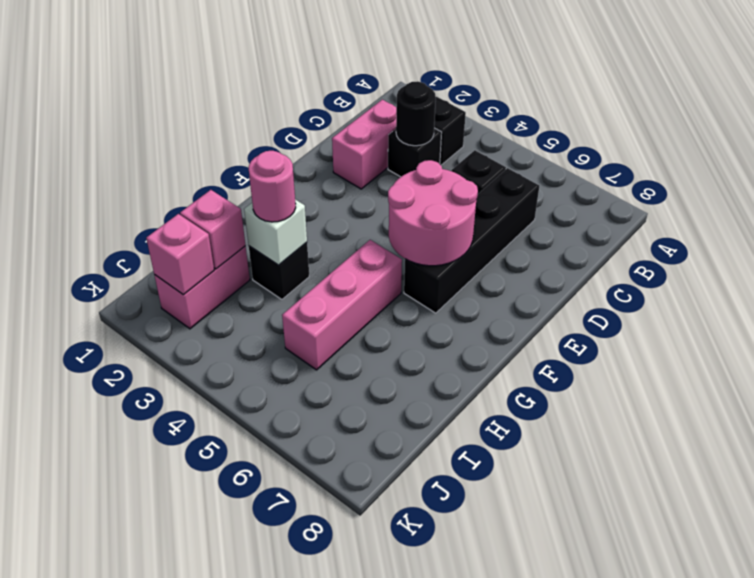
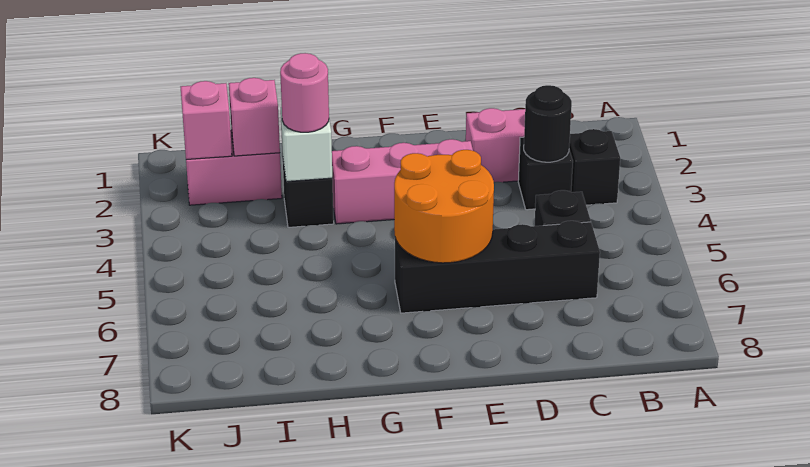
pink 2x2 round brick [388,160,478,266] -> orange 2x2 round brick [394,150,494,263]
pink 1x3 brick [282,240,402,370] -> pink 1x3 brick moved to [332,139,473,224]

